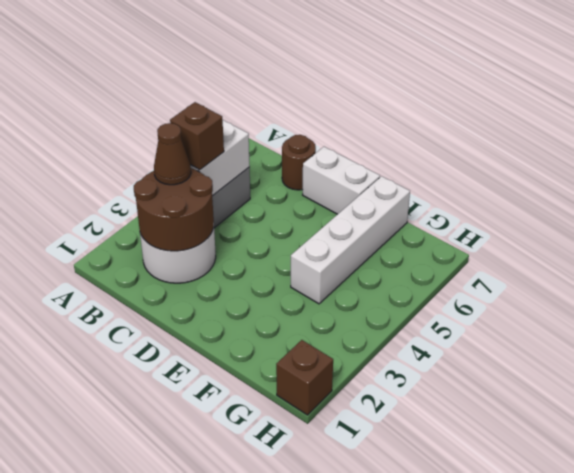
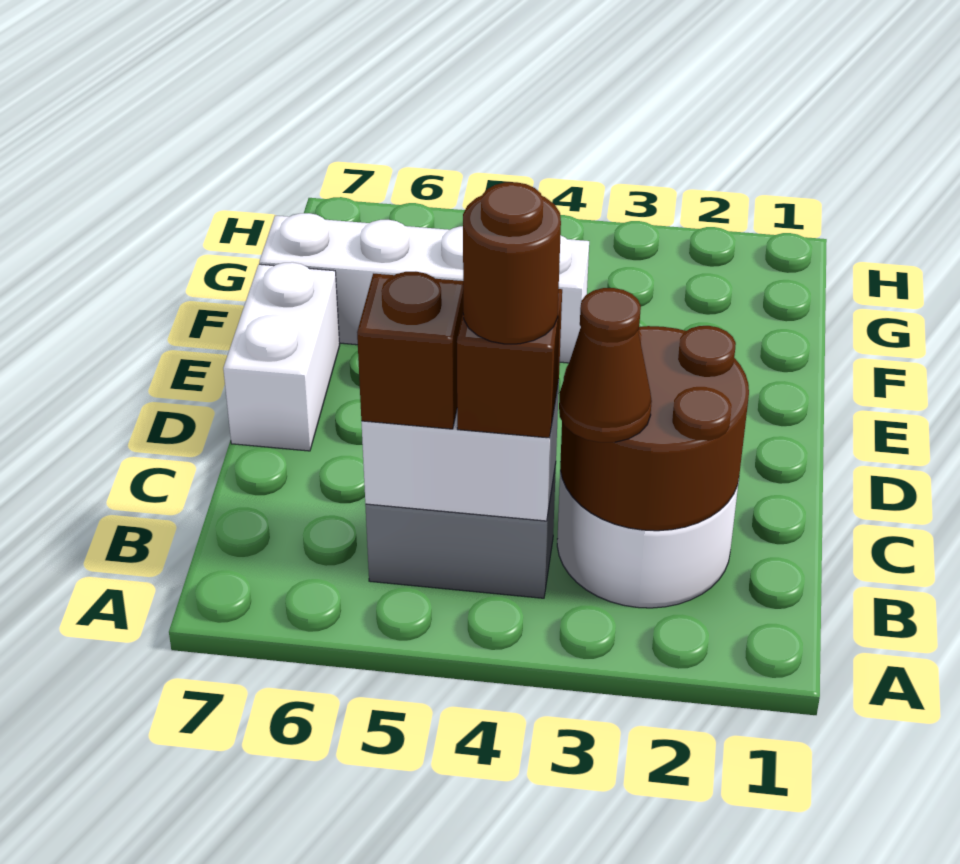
brown 1x1 round brick [282,135,316,190] -> brown 1x1 round brick moved to [463,182,561,344]
brown 1x1 brick [276,340,333,415] -> brown 1x1 brick moved to [357,272,463,429]

